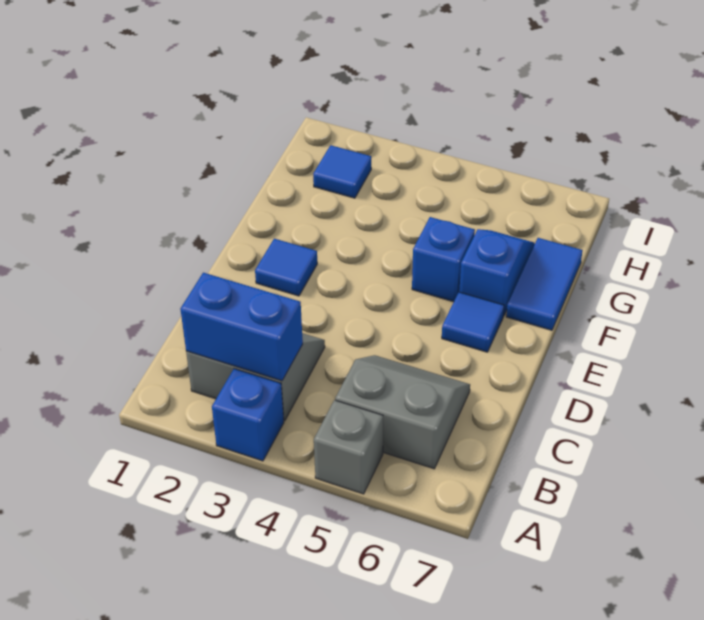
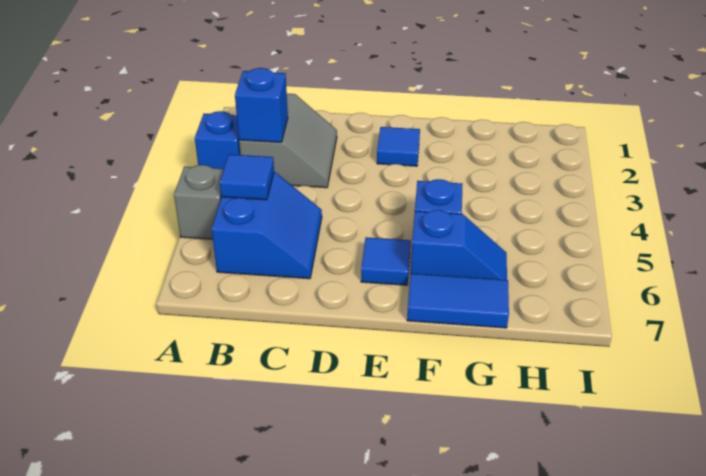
blue 1x2 brick [180,273,303,381] -> blue 1x1 brick [235,68,288,142]
grey 2x2 slope [335,355,470,469] -> blue 2x2 slope [212,172,322,279]
blue 1x1 tile [313,145,371,198] -> blue 1x1 tile moved to [220,154,274,200]

